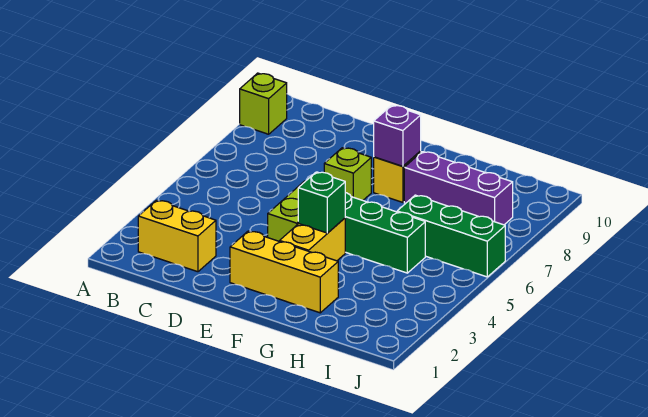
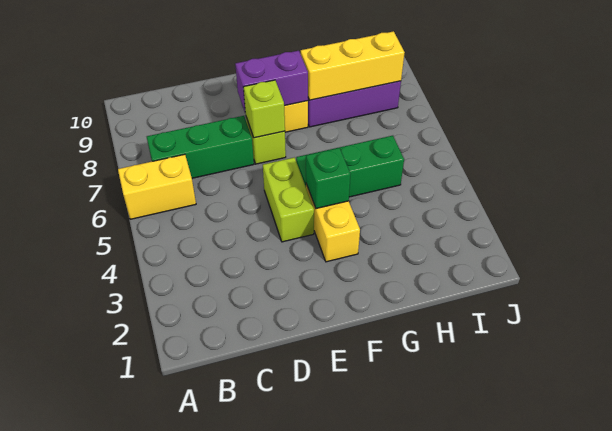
lime 1x1 brick [240,73,287,134] -> lime 1x1 brick moved to [244,80,285,138]
yellow 1x2 brick [138,200,216,272] -> yellow 1x2 brick moved to [118,154,196,219]
yellow 1x3 brick [230,231,338,313] -> yellow 1x3 brick moved to [301,31,405,100]
purple 1x1 brick [374,105,421,166] -> purple 1x2 brick [235,51,308,113]
green 1x3 brick [397,195,505,277] -> green 1x3 brick moved to [147,116,254,178]

